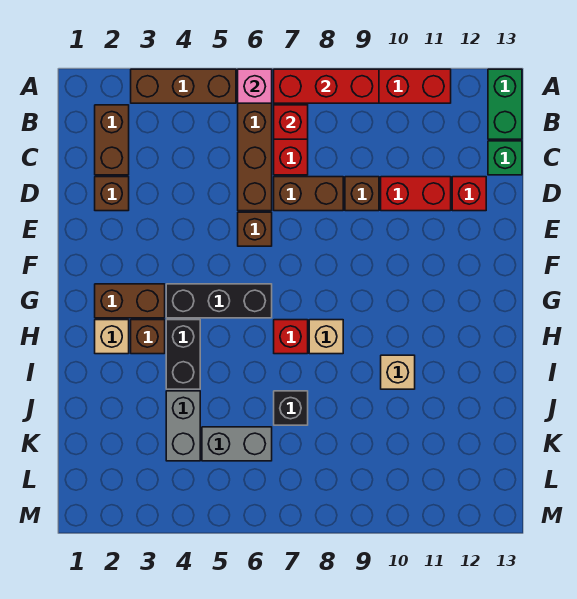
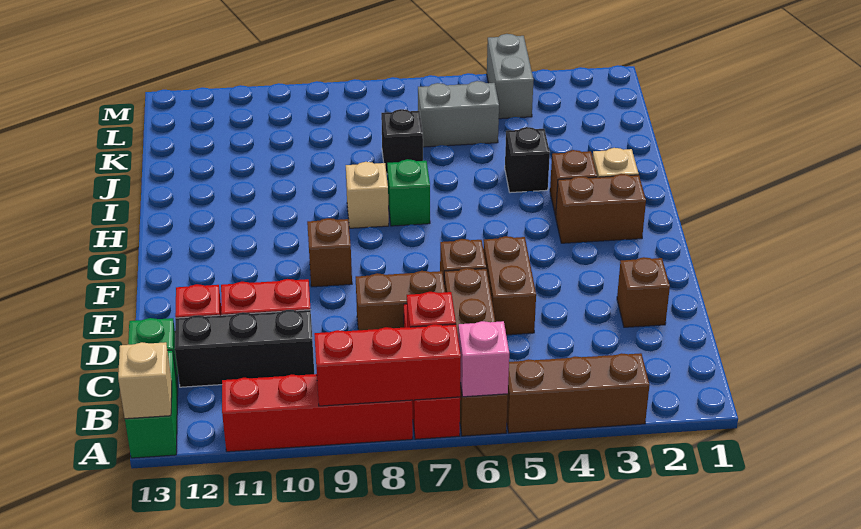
brown 1x2 brick [95,105,129,175] -> brown 1x2 brick moved to [483,236,536,335]
brown 1x1 brick [345,177,379,211] -> brown 1x1 brick moved to [307,218,352,287]
black 1x3 brick [166,284,272,318] -> black 1x3 brick moved to [175,310,314,387]
black 1x2 brick [166,320,200,389] -> black 1x1 brick [505,127,550,193]
red 1x1 brick [274,320,308,354] -> green 1x1 brick [387,159,430,226]
tan 1x1 brick [381,355,415,389] -> tan 1x1 brick moved to [118,342,172,419]
grey 1x2 brick [166,391,200,461] -> grey 1x2 brick moved to [487,34,534,119]

